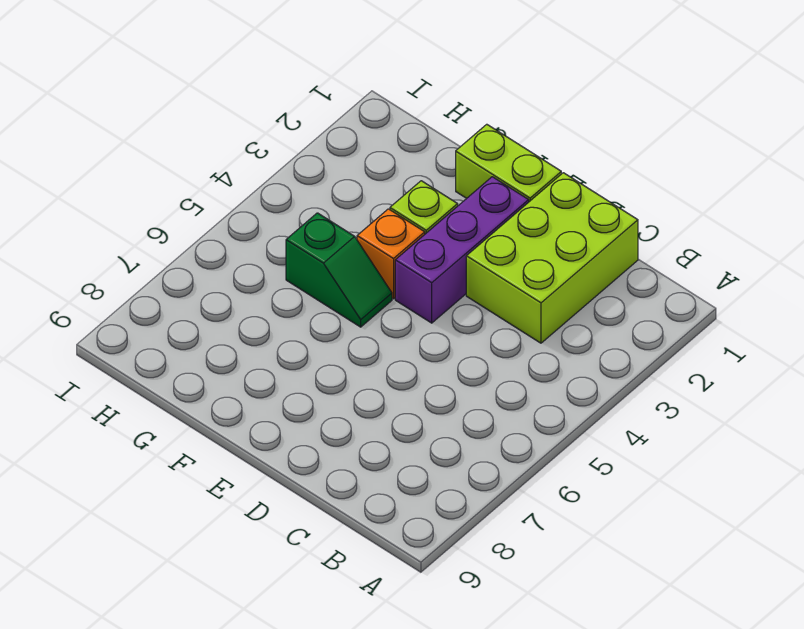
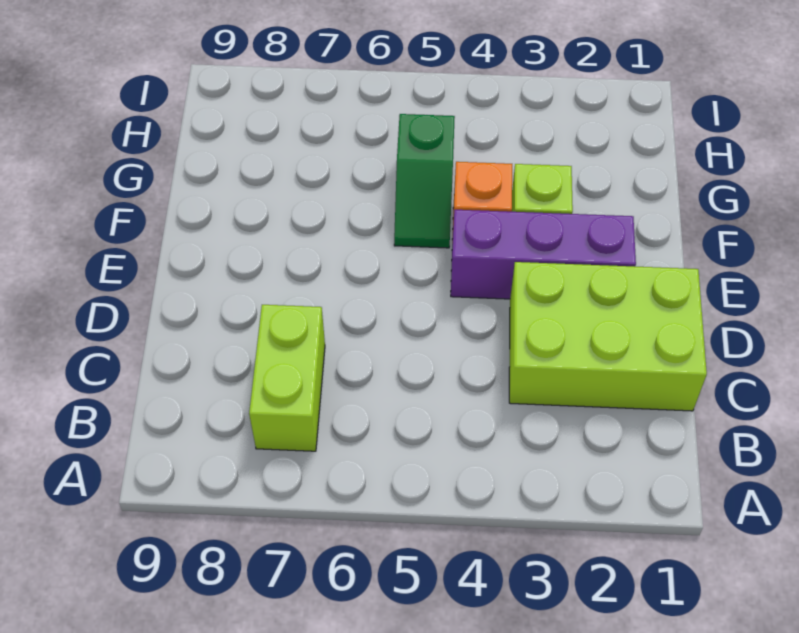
lime 1x2 brick [456,124,561,202] -> lime 1x2 brick moved to [249,305,325,451]

